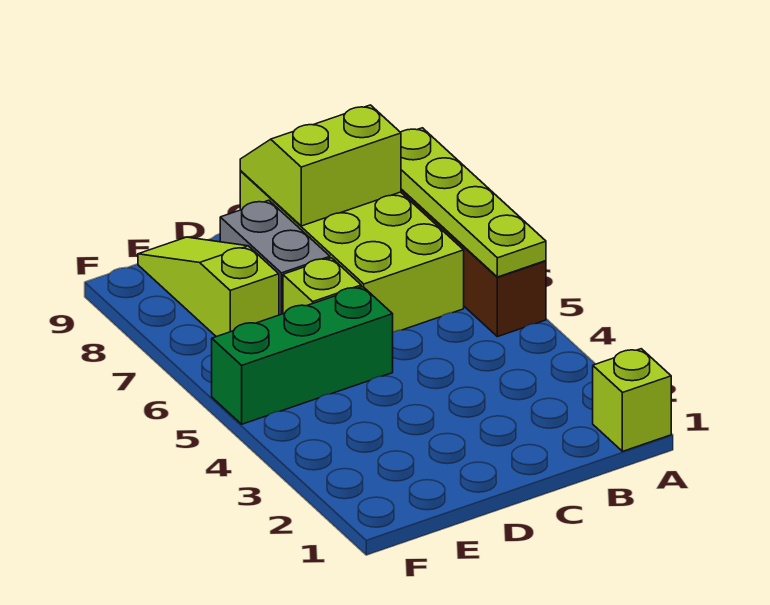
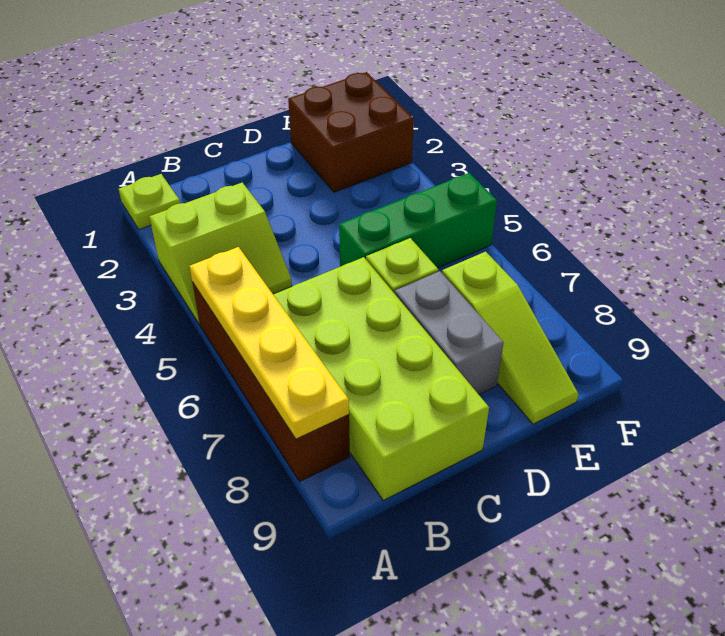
lime 1x1 brick [593,349,671,451] -> lime 1x1 plate [119,174,180,229]
lime 1x4 plate [401,128,546,277] -> yellow 1x4 plate [190,247,349,439]
lime 2x2 slope [240,105,401,226] -> lime 2x2 slope moved to [149,183,292,324]
none -> brown 2x2 brick [288,72,414,192]

